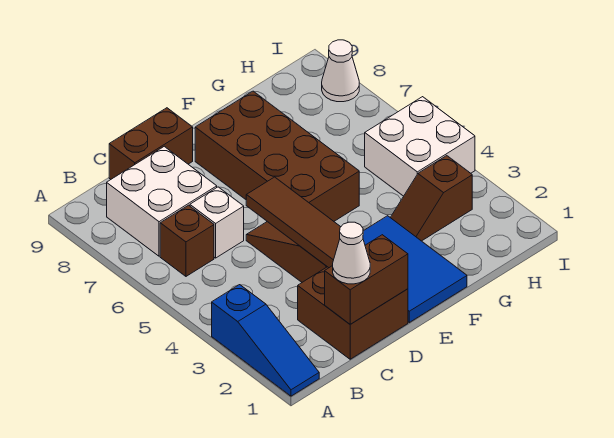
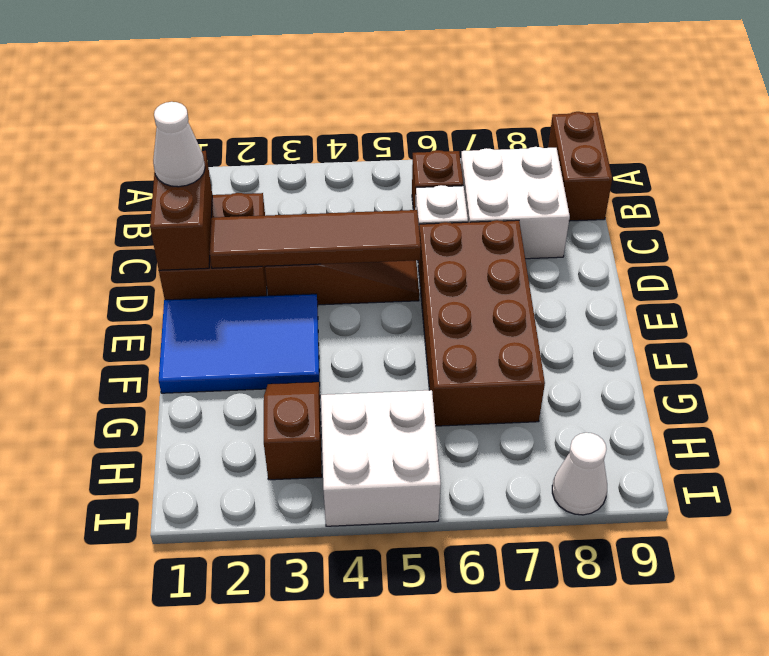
blue 1x3 slope [212,285,319,396] -> none
brown 1x2 brick [109,108,193,179] -> brown 1x2 brick moved to [548,112,612,221]
brown 2x4 brick [195,91,359,221] -> brown 2x4 brick turned to [418,220,545,426]

